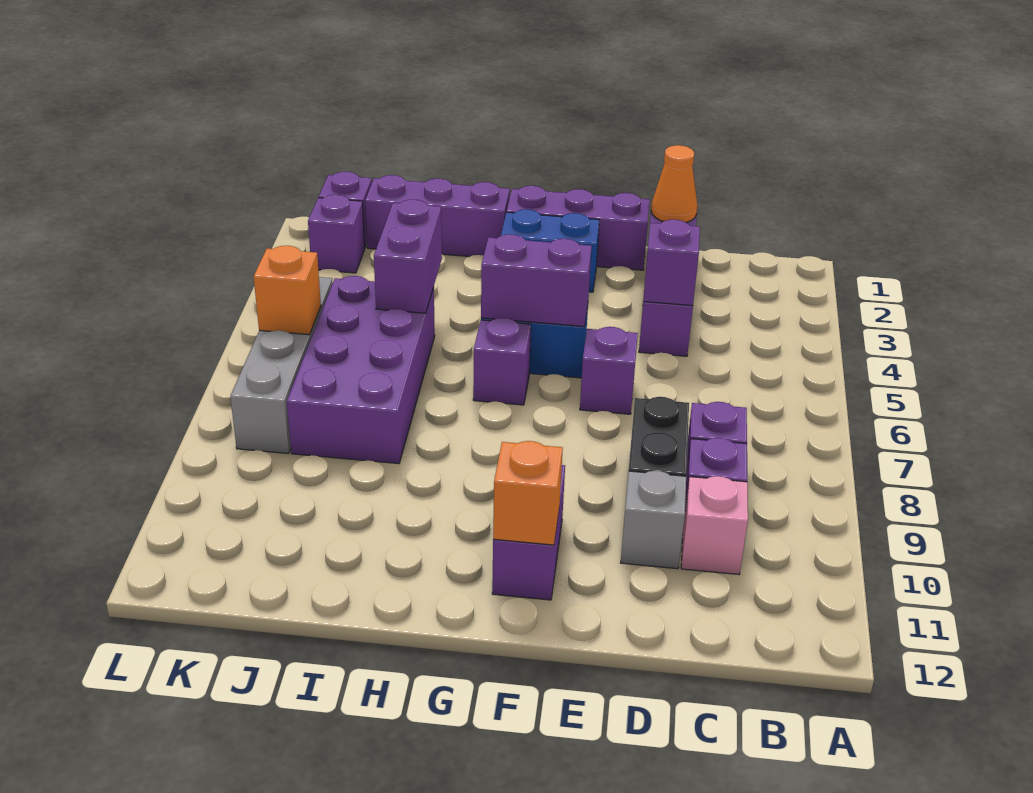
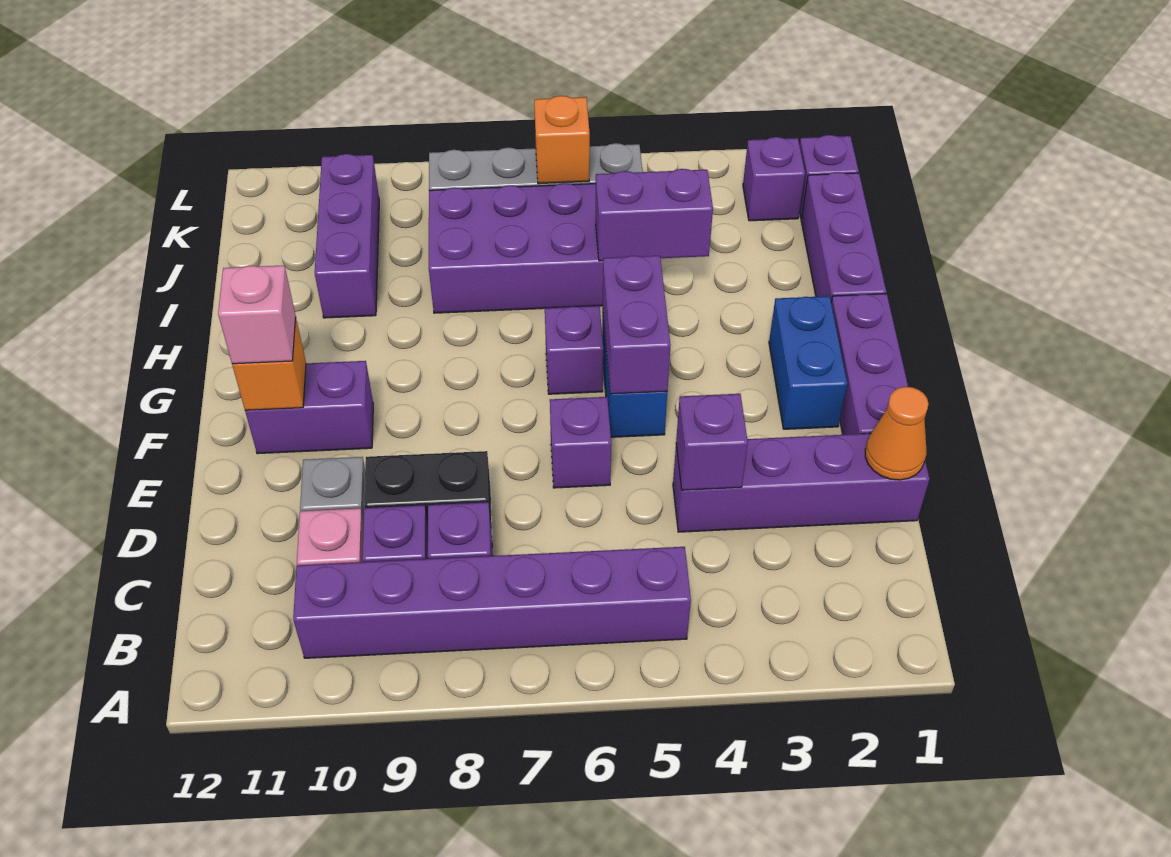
none -> purple 1x6 brick [293,547,691,658]
none -> pink 1x1 brick [218,265,296,364]
none -> purple 1x3 brick [315,154,379,318]

